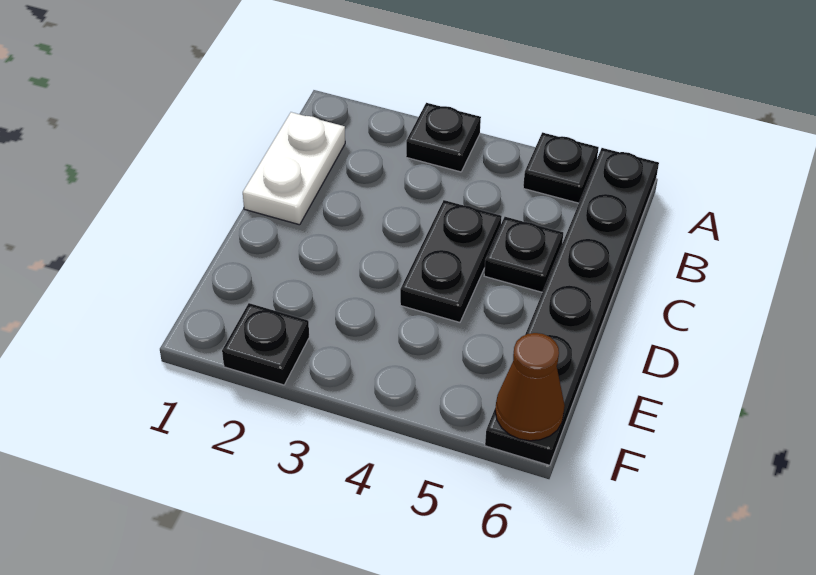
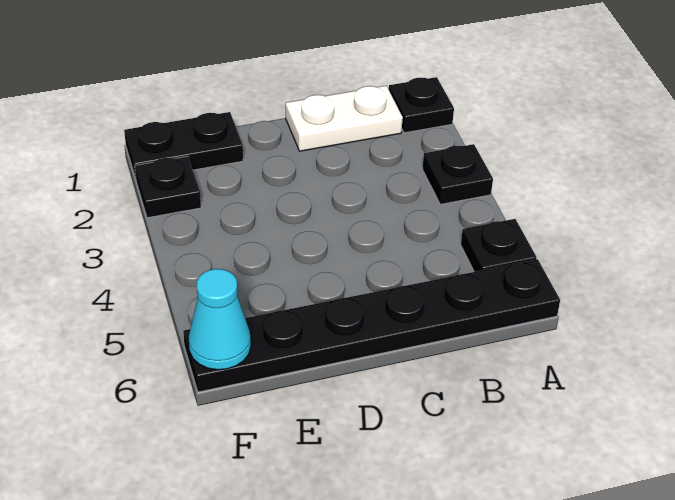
black 1x2 plate [400,200,502,322] -> black 1x2 plate moved to [124,112,243,179]
black 1x1 plate [484,217,563,292] -> black 1x1 plate moved to [389,77,454,133]
brown 1x1 cone [495,333,565,441] -> cyan 1x1 cone [189,269,251,370]

